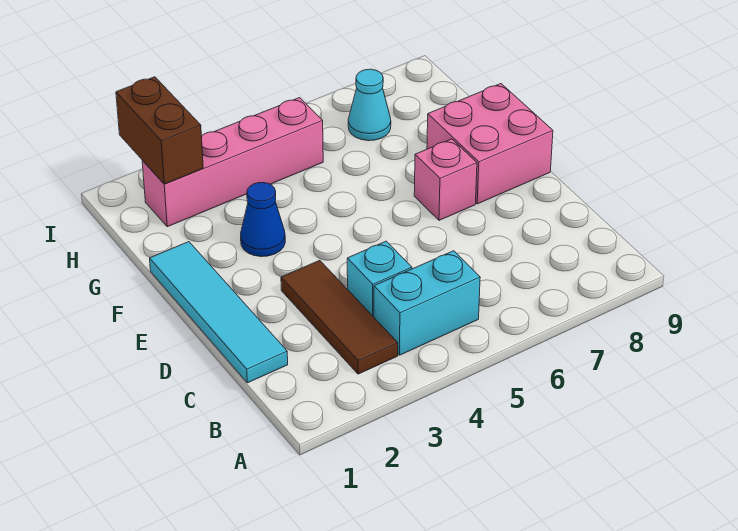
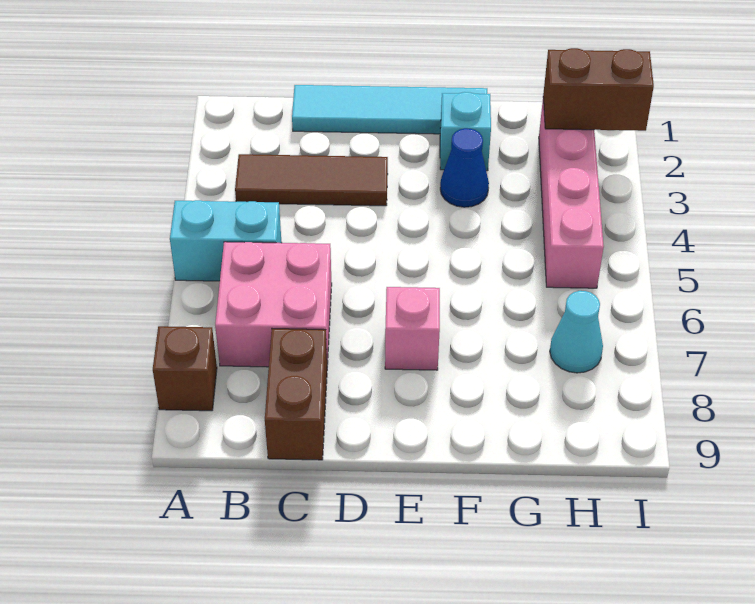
none -> brown 1x1 brick [153,326,217,411]
cyan 1x2 brick [374,251,480,355] -> cyan 1x2 brick turned to [170,200,282,281]
cyan 1x1 brick [347,241,412,317] -> cyan 1x1 brick moved to [440,92,491,171]
none -> brown 1x2 brick [265,329,327,460]
pink 2x2 brick [427,84,553,204] -> pink 2x2 brick moved to [215,242,332,367]

